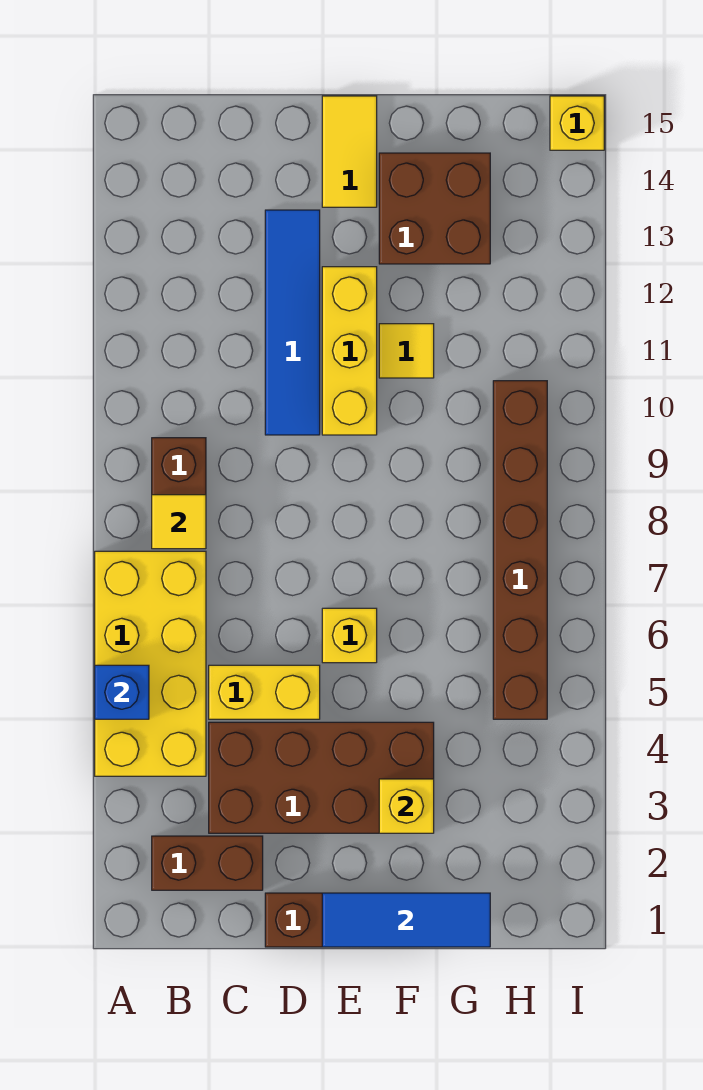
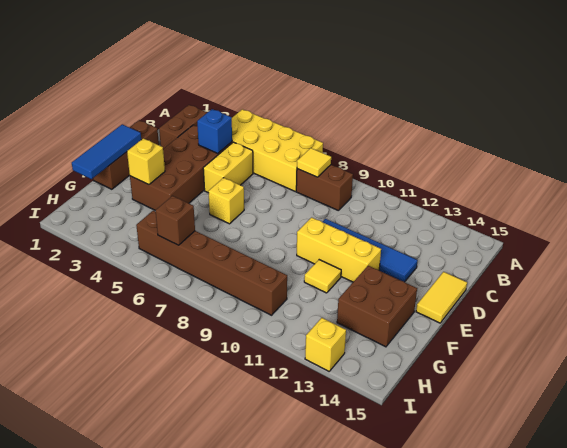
blue 1x1 brick [95,665,149,719] -> blue 1x1 brick moved to [197,109,232,153]
yellow 1x2 tile [322,96,377,207] -> yellow 1x2 tile turned to [416,272,467,323]
none -> brown 1x1 brick [155,196,195,245]
yellow 1x1 brick [550,96,604,150] -> yellow 1x1 brick moved to [305,318,346,371]

